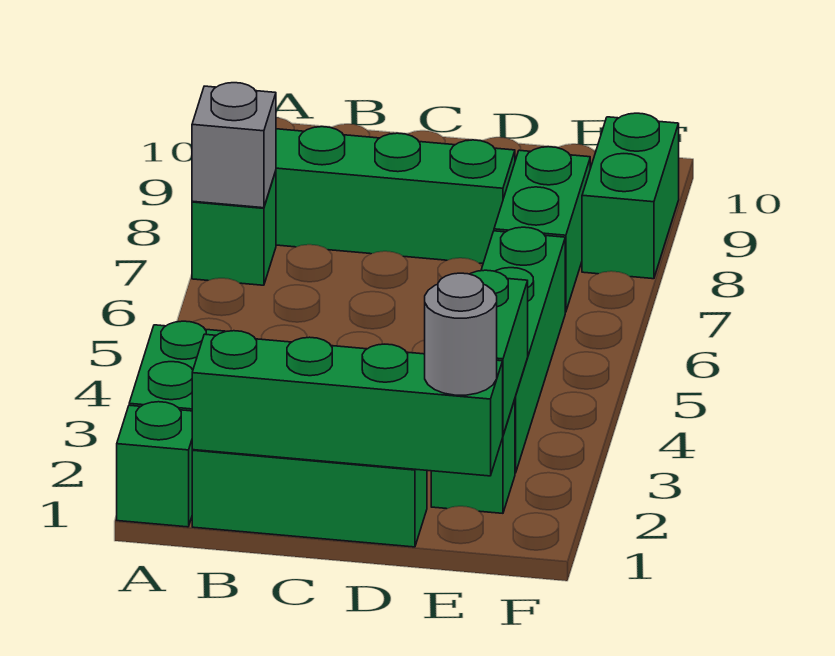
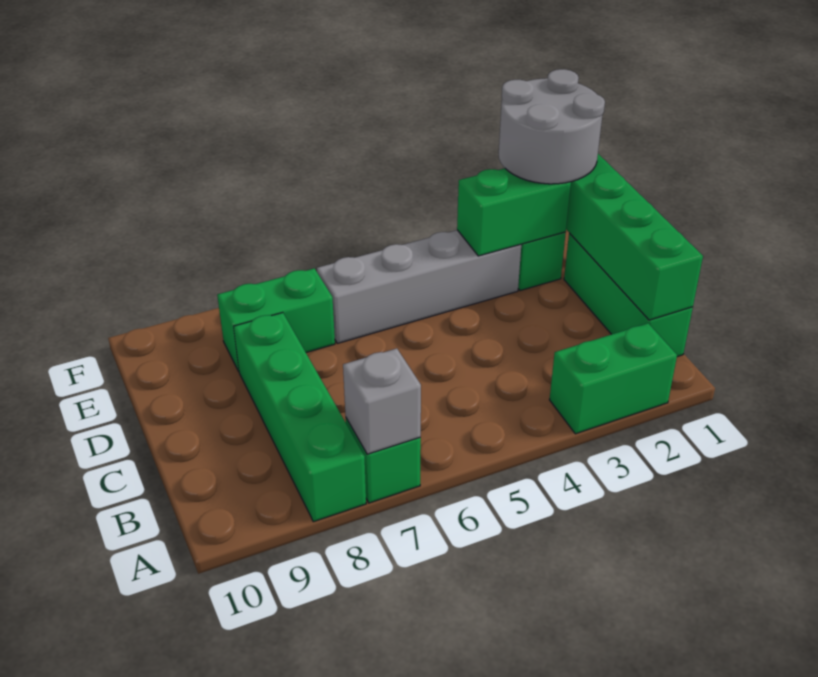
green 1x1 brick [117,402,192,527] -> none
grey 1x1 round brick [425,273,497,395] -> grey 2x2 round brick [499,69,605,184]
green 1x4 brick [481,227,565,473] -> grey 1x4 brick [317,230,521,343]
green 1x2 brick [582,113,679,279] -> none

